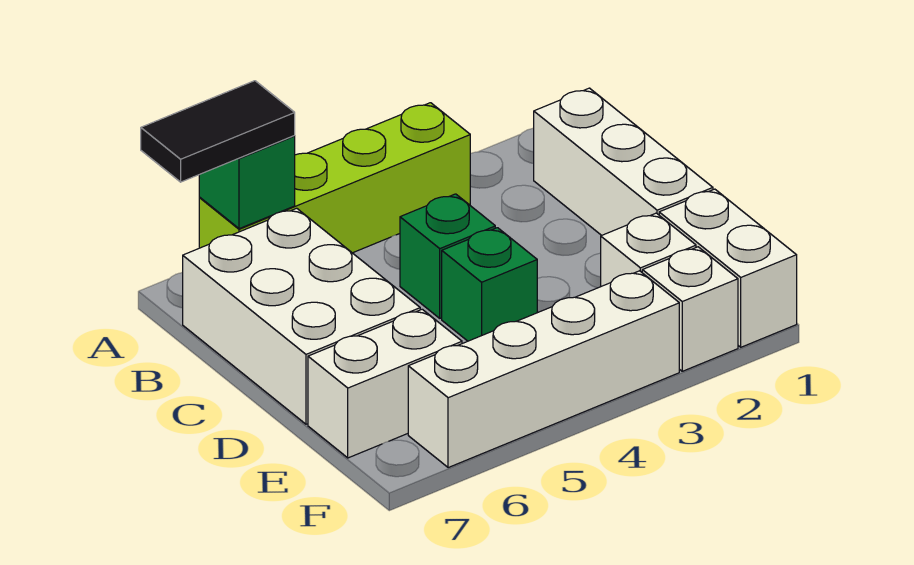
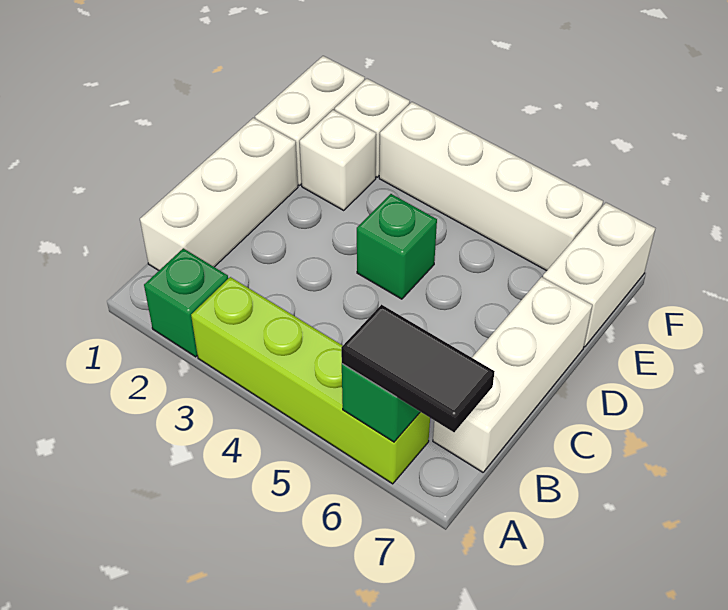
white 2x3 brick [183,208,420,424] -> white 1x3 brick [433,277,592,472]
green 1x1 brick [400,194,495,318] -> green 1x1 brick moved to [144,248,228,357]
white 1x2 brick [308,309,462,458] -> white 1x2 brick turned to [543,203,655,347]

